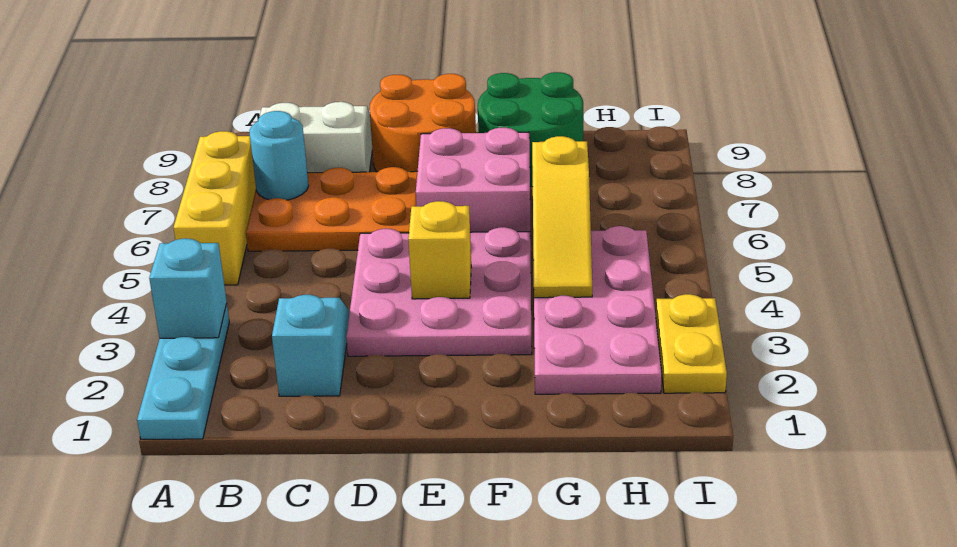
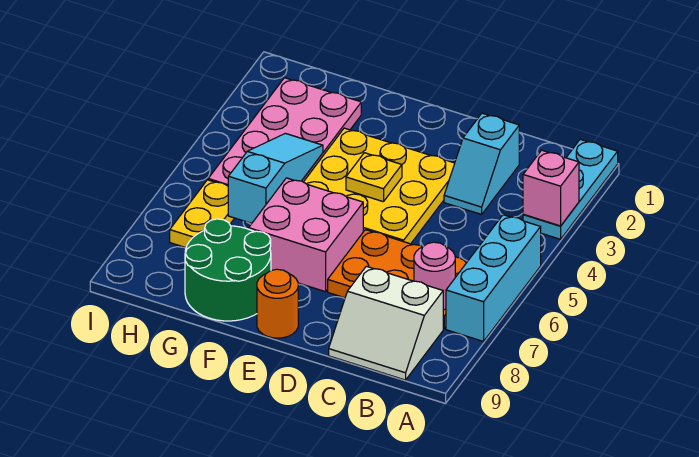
cyan 1x1 brick [149,239,227,338] -> pink 1x1 brick [523,150,579,226]
yellow 1x3 brick [174,131,256,285] -> cyan 1x3 brick [446,215,541,341]
cyan 1x1 round brick [249,111,309,200] -> pink 1x1 round brick [414,242,455,310]
pink 3x3 plate [346,227,532,356] -> yellow 3x3 plate [304,128,455,244]
orange 2x2 round brick [370,74,476,172] -> orange 1x1 round brick [257,269,298,338]
yellow 1x1 brick [408,201,471,299] -> yellow 1x1 plate [346,153,402,202]
yellow 1x3 slope [532,136,592,298] -> cyan 1x3 slope [228,133,323,223]
yellow 1x2 plate [656,294,727,393] -> yellow 1x2 plate moved to [170,180,234,248]

